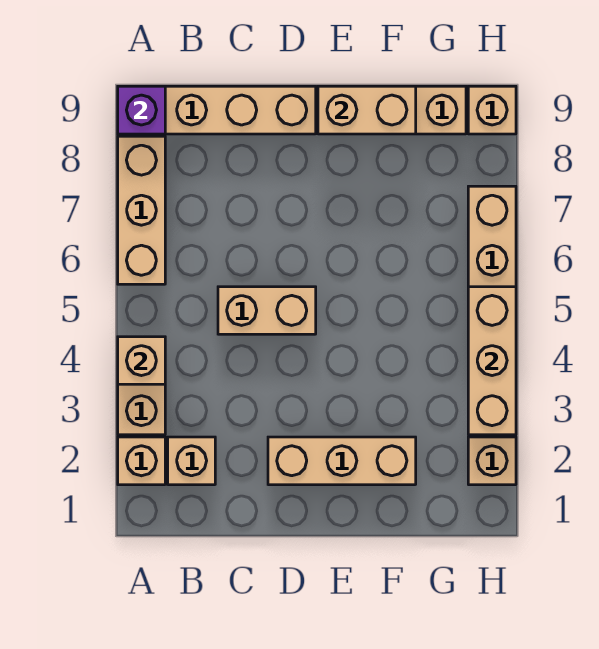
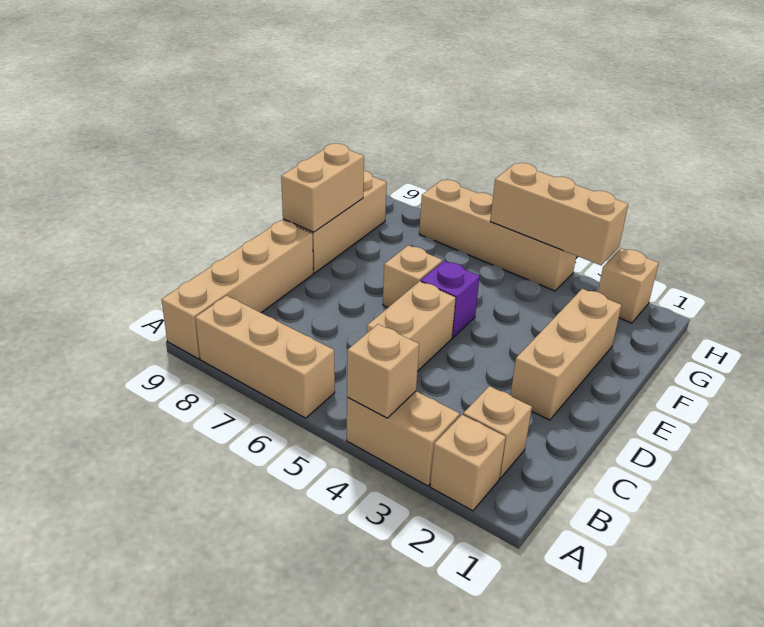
purple 1x1 brick [118,86,165,134] -> purple 1x1 brick moved to [421,261,480,338]
tan 1x1 brick [468,86,516,134] -> tan 1x1 brick moved to [383,245,442,307]

